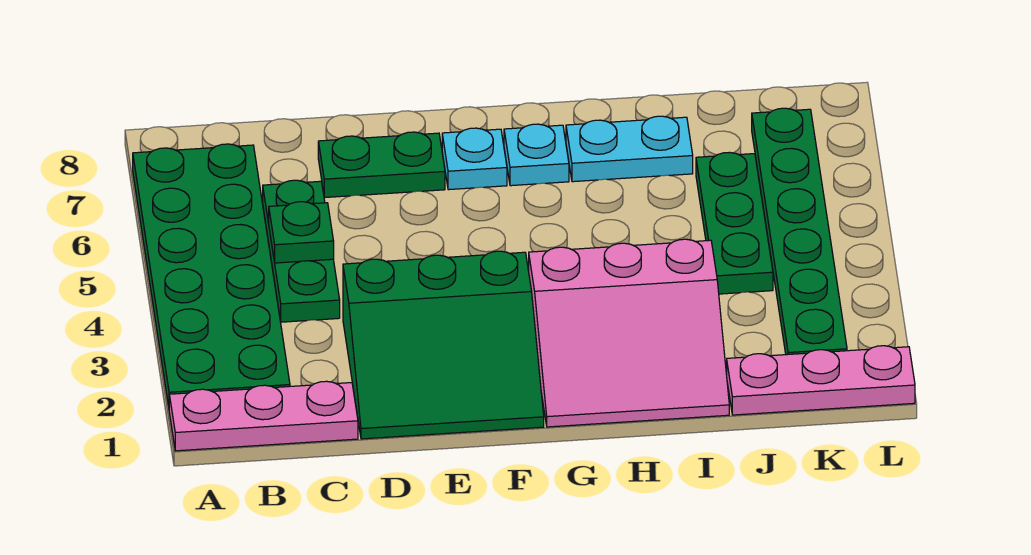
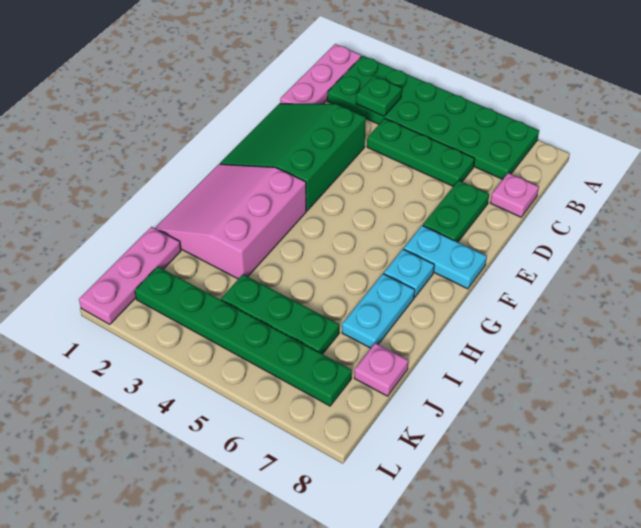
green 1x1 plate [269,202,334,263] -> green 1x1 plate moved to [356,76,402,116]
none -> pink 1x1 plate [490,173,539,217]
cyan 1x1 plate [442,128,507,190] -> cyan 1x2 plate [404,226,487,289]
none -> pink 1x1 plate [354,343,408,396]

